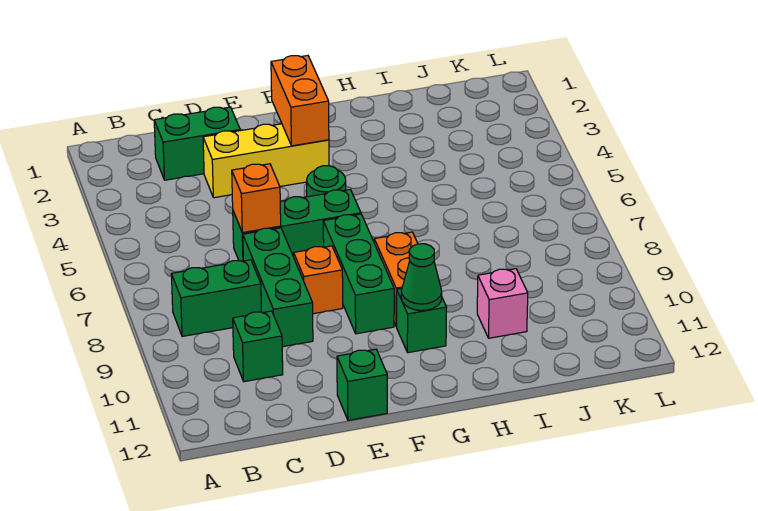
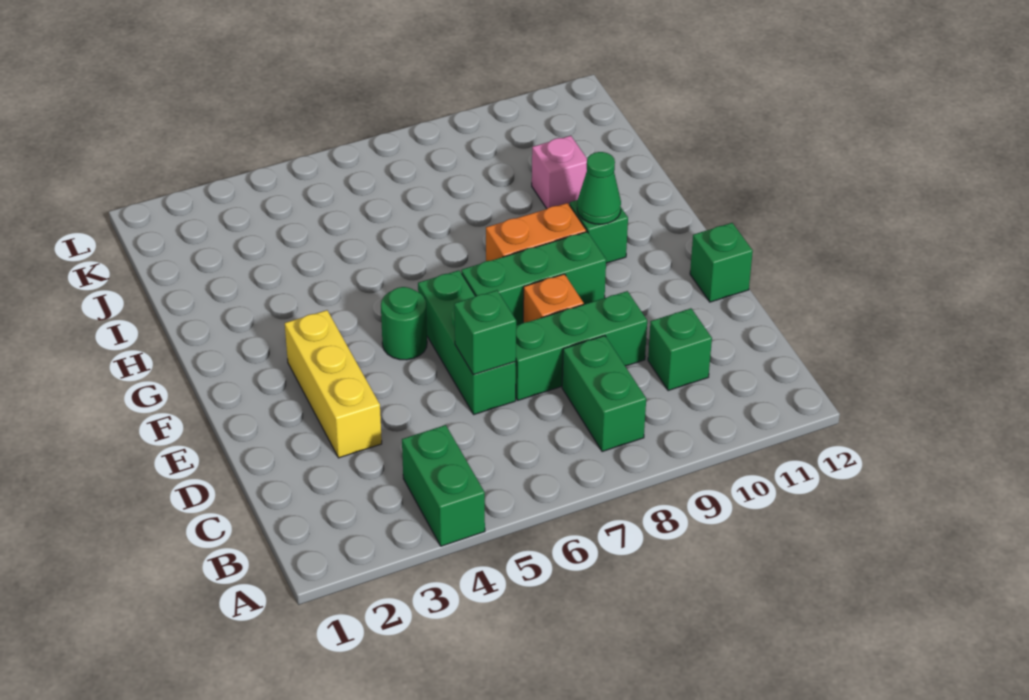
green 1x2 brick [154,107,240,180] -> green 1x2 brick moved to [402,425,485,546]
orange 1x1 brick [232,164,281,233] -> green 1x1 brick [454,290,516,375]
orange 1x2 brick [271,56,329,146] -> none

